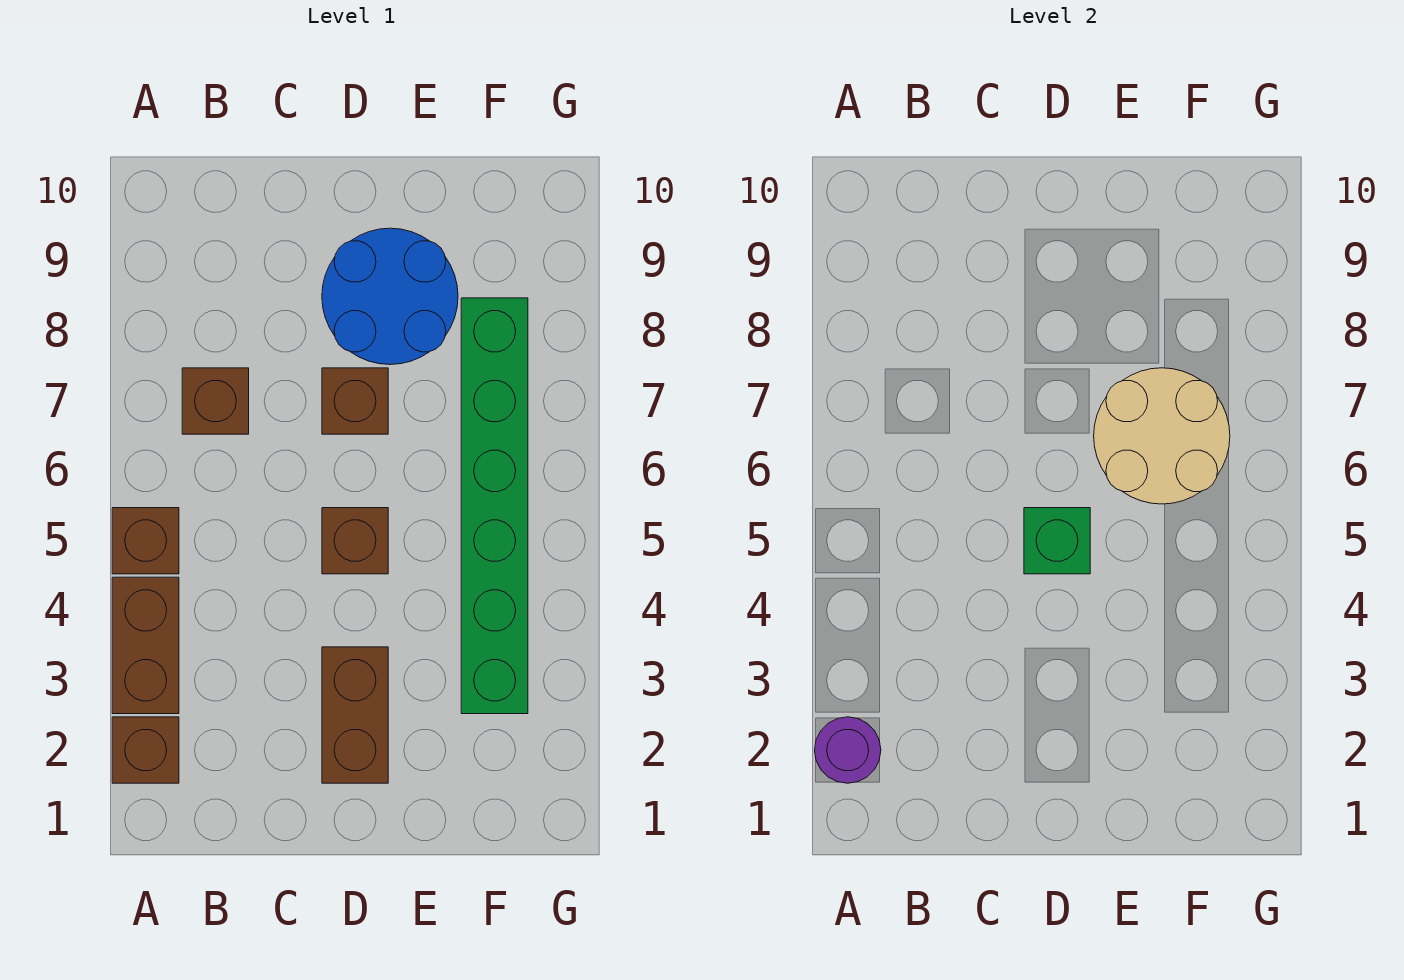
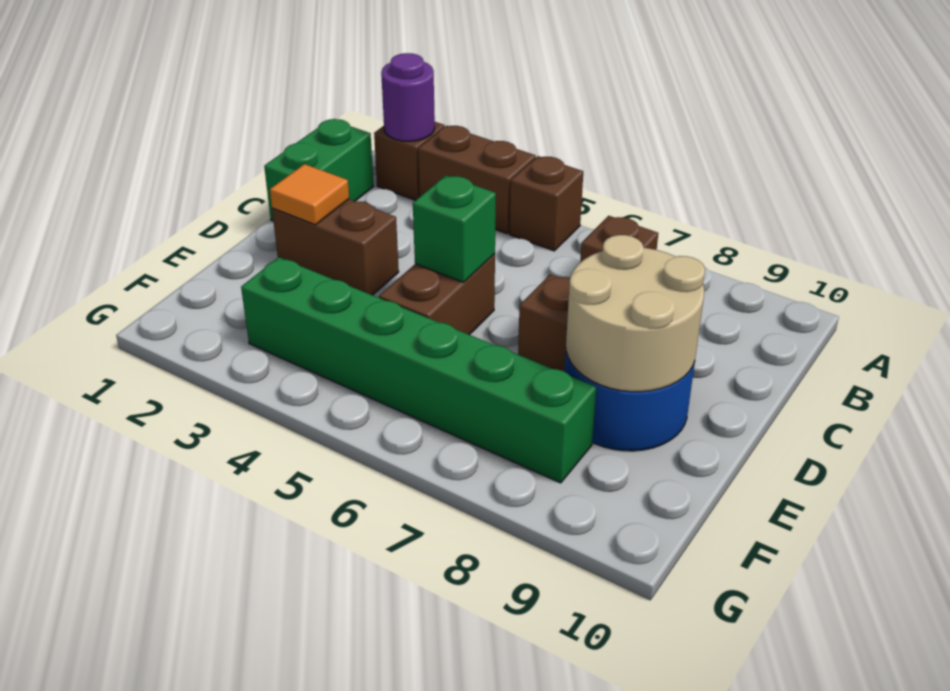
none -> green 1x2 brick [264,119,374,221]
none -> orange 1x1 tile [270,164,349,225]
brown 1x1 brick [322,508,388,574] -> brown 1x2 brick [379,254,495,335]
tan 2x2 round brick [1094,368,1230,504] -> tan 2x2 round brick moved to [566,235,705,392]

